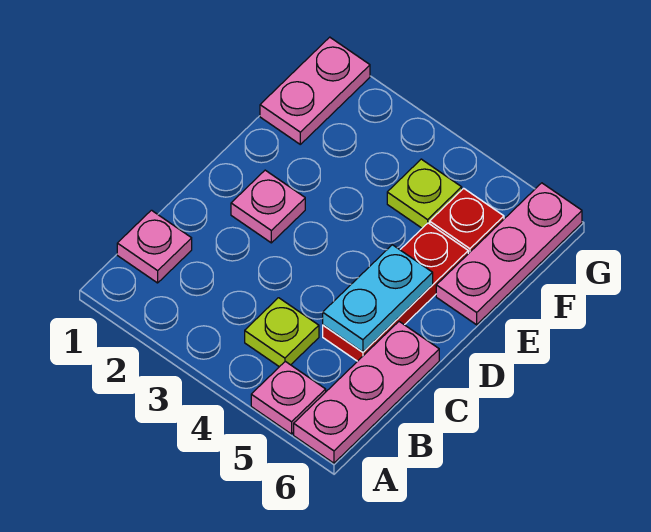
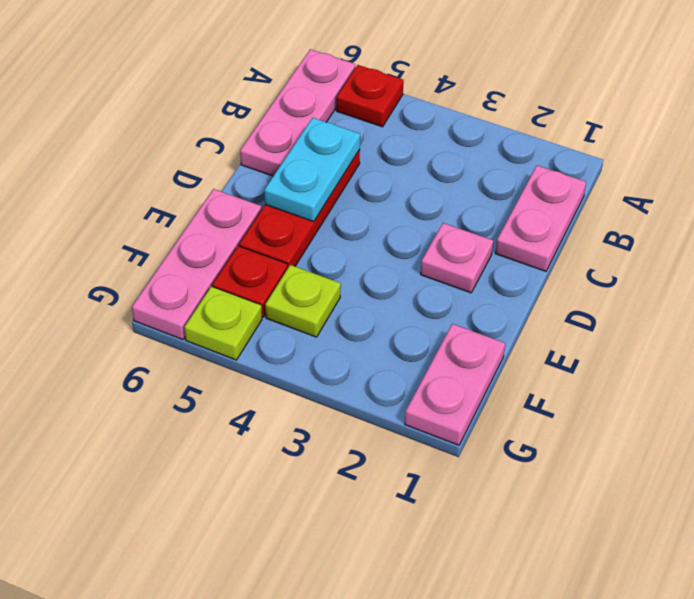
pink 1x1 plate [251,361,326,434] -> red 1x1 plate [336,65,404,127]
pink 1x1 plate [117,210,192,283] -> pink 1x2 plate [495,165,586,271]
lime 1x1 plate [245,298,319,367] -> lime 1x1 plate moved to [185,287,262,360]

